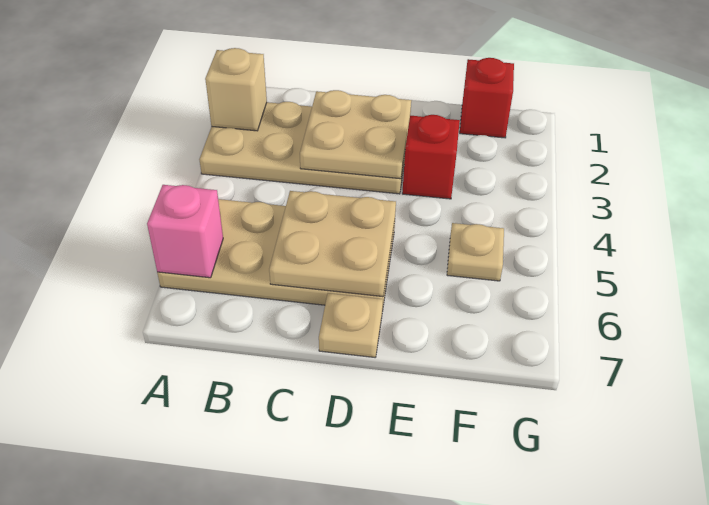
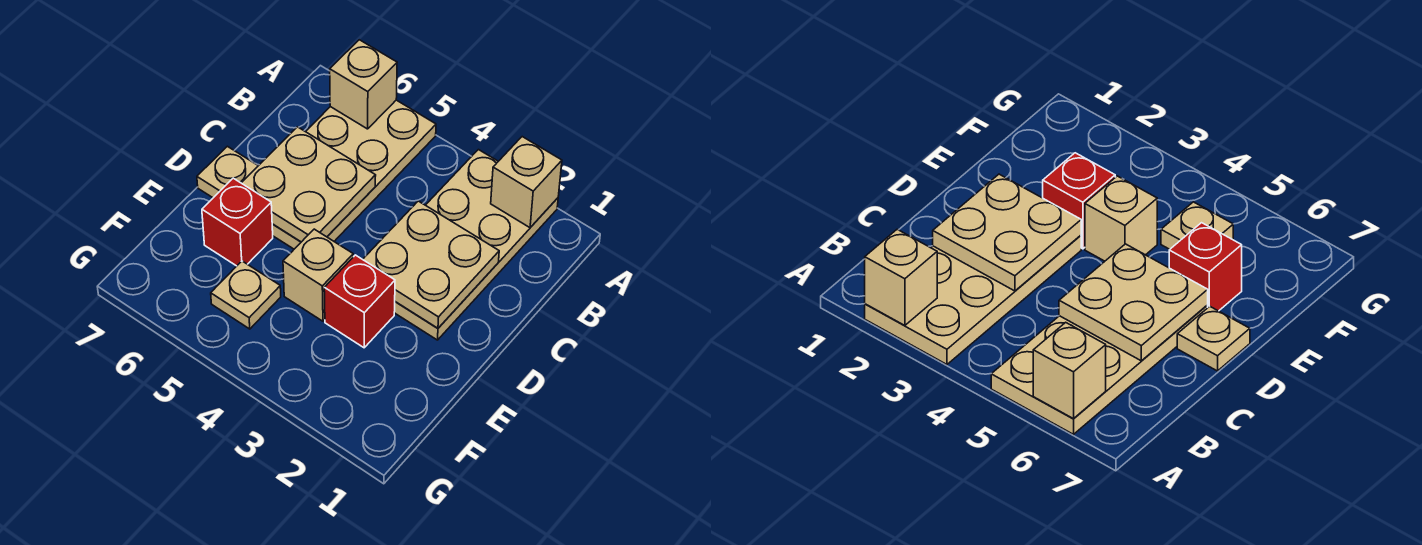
pink 1x1 brick [147,185,223,278] -> tan 1x1 brick [330,40,397,129]
none -> tan 1x1 brick [283,229,353,321]
red 1x1 brick [460,58,514,138] -> red 1x1 brick moved to [202,178,273,266]

